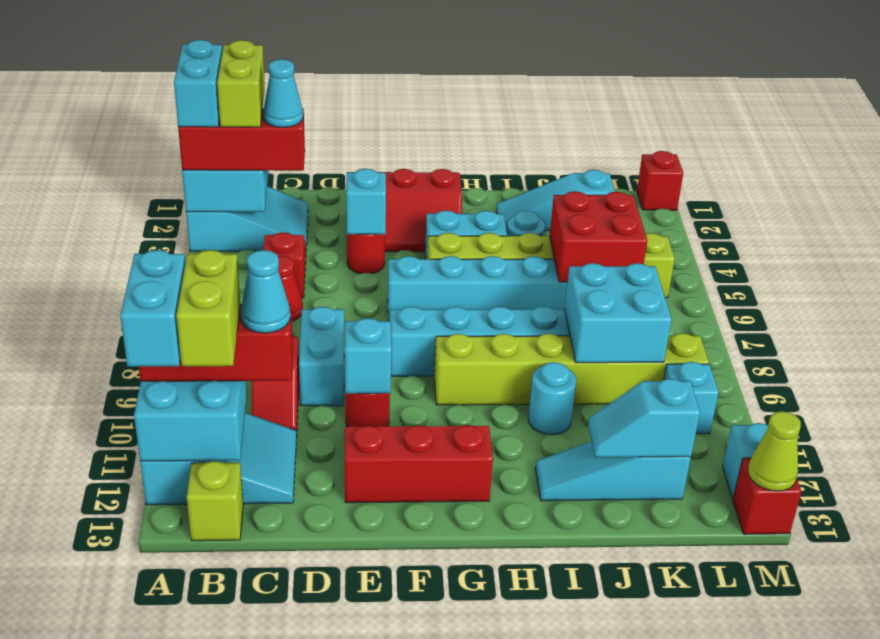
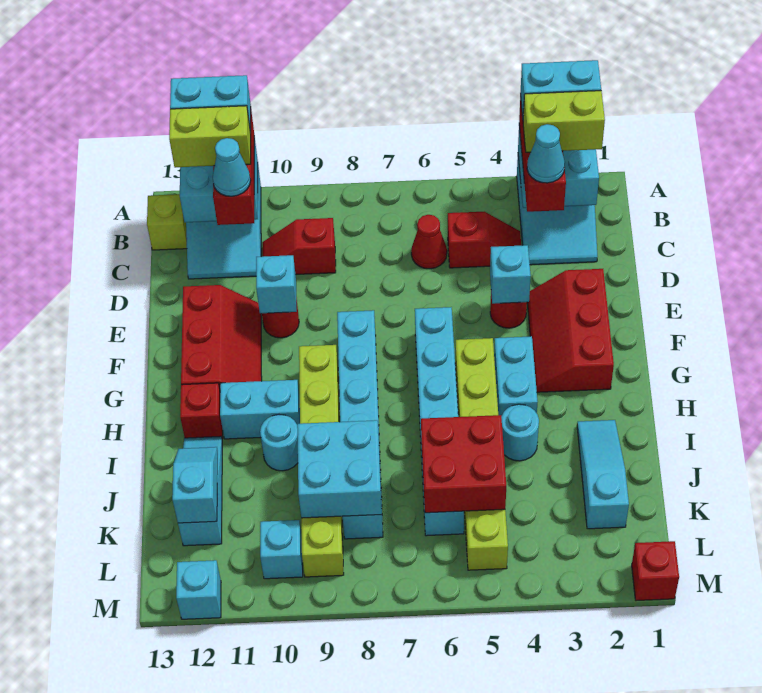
cyan 1x2 brick [299,307,344,406] -> cyan 1x2 brick moved to [220,380,300,439]
red 1x1 brick [733,458,801,534] -> red 1x1 brick moved to [180,383,223,438]
lime 1x1 cone [748,411,801,491] -> none

